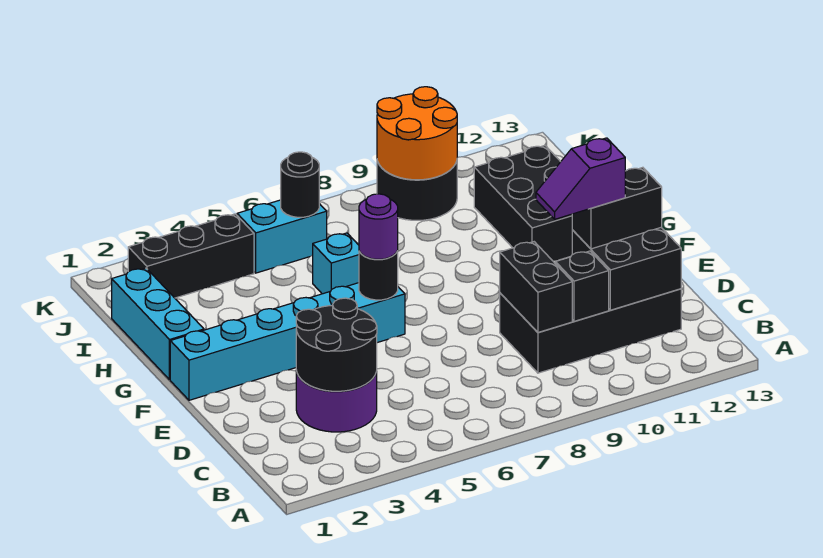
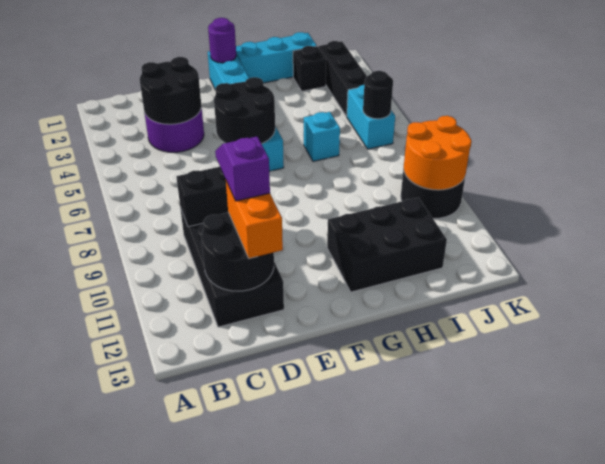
black 1x1 brick [556,251,609,321] -> black 1x1 brick moved to [293,46,326,91]
black 2x2 brick [572,227,681,310] -> black 2x2 round brick [201,212,274,291]
black 1x2 brick [572,167,662,249] -> orange 1x2 brick [226,181,283,259]
black 1x1 round brick [359,251,398,300] -> black 2x2 round brick [214,77,275,144]
purple 1x1 round brick [359,194,398,259] -> purple 1x1 round brick moved to [208,18,236,63]

